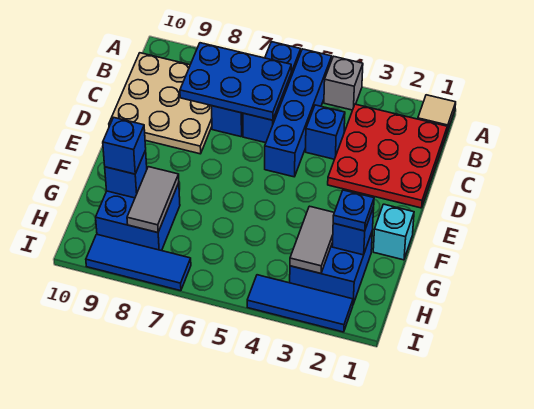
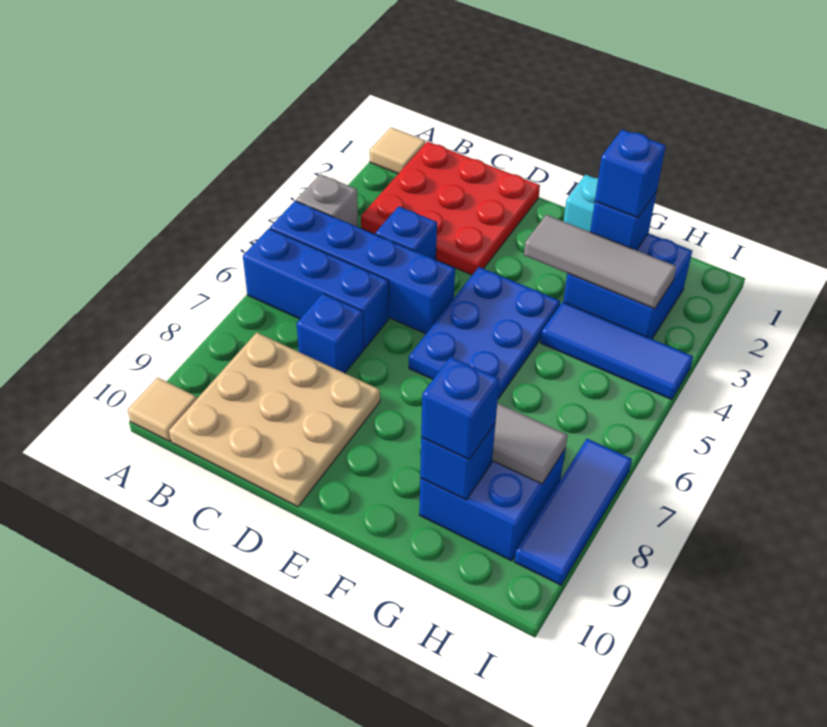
none -> tan 1x1 tile [128,378,197,441]
blue 2x3 plate [180,43,291,120] -> blue 2x3 plate moved to [409,267,560,399]
blue 1x1 plate [333,190,374,231] -> blue 1x1 brick [595,130,666,218]
grey 1x2 tile [290,206,334,273] -> grey 1x3 tile [524,215,676,309]
blue 1x3 tile [247,275,353,332] -> blue 1x3 tile turned to [541,302,693,400]

